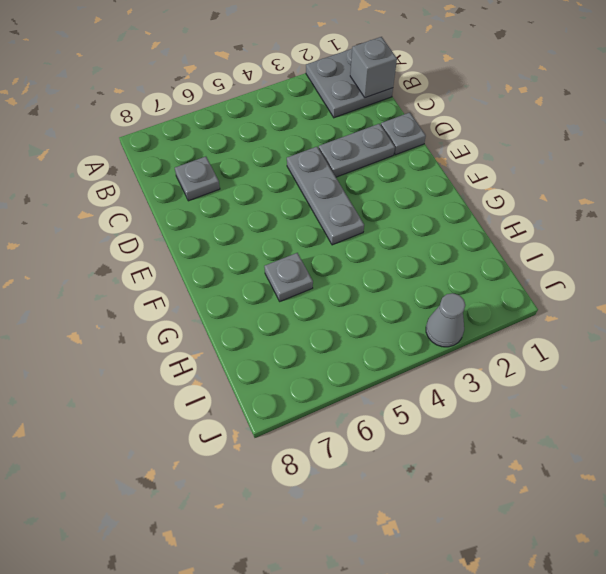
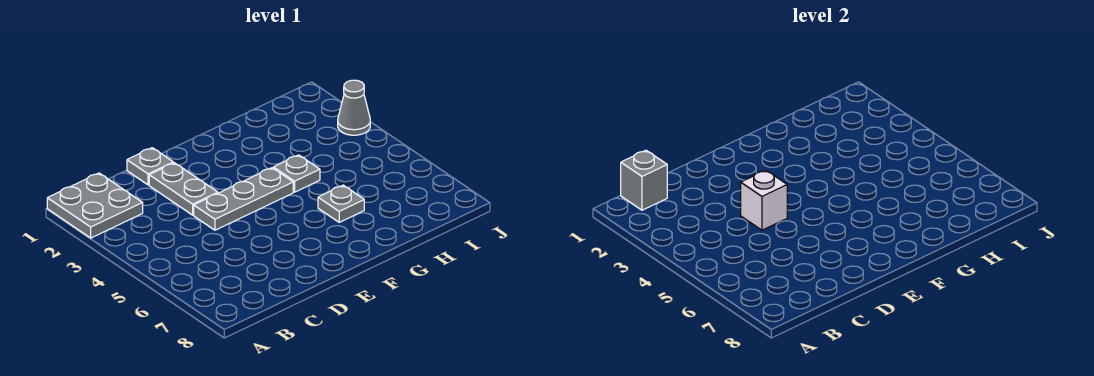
grey 1x1 plate [175,157,220,201] -> grey 1x1 plate moved to [273,155,320,192]
none -> white 1x1 brick [741,170,787,230]

